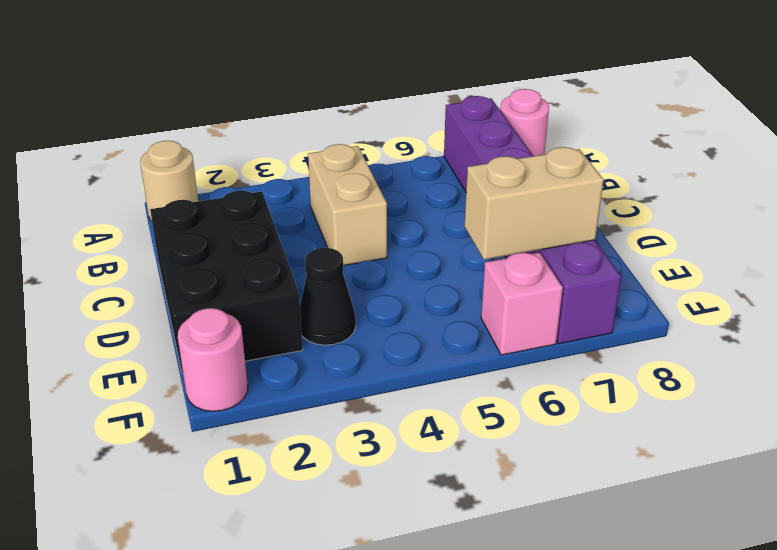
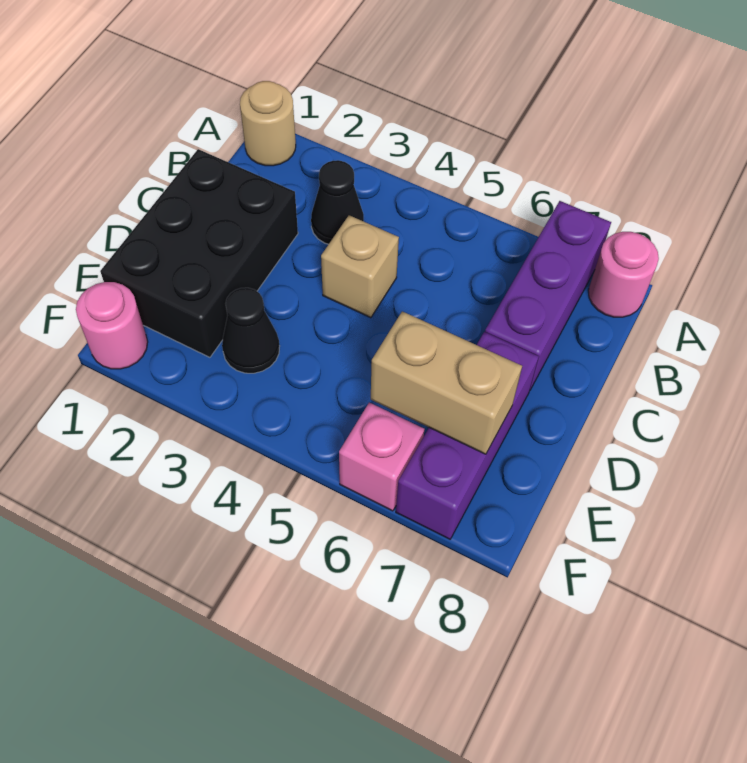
none -> black 1x1 cone [311,160,364,244]
tan 1x2 brick [308,144,387,266] -> tan 1x1 brick [321,215,399,318]

